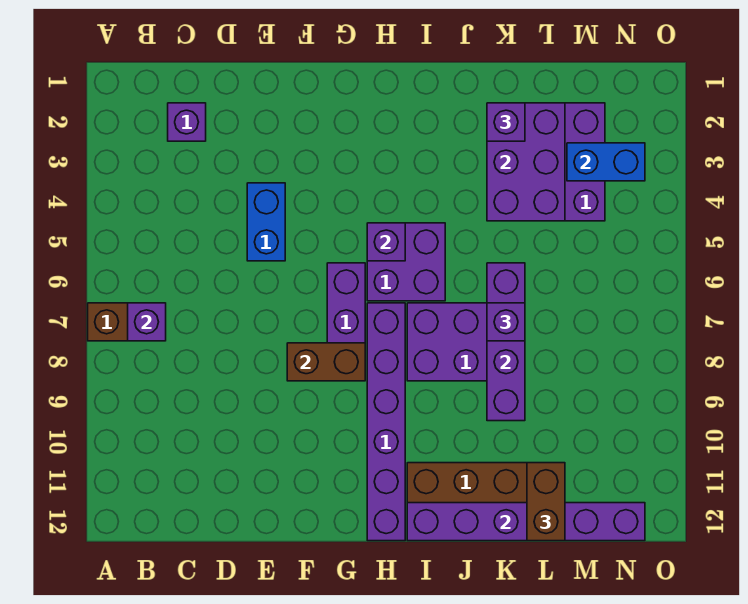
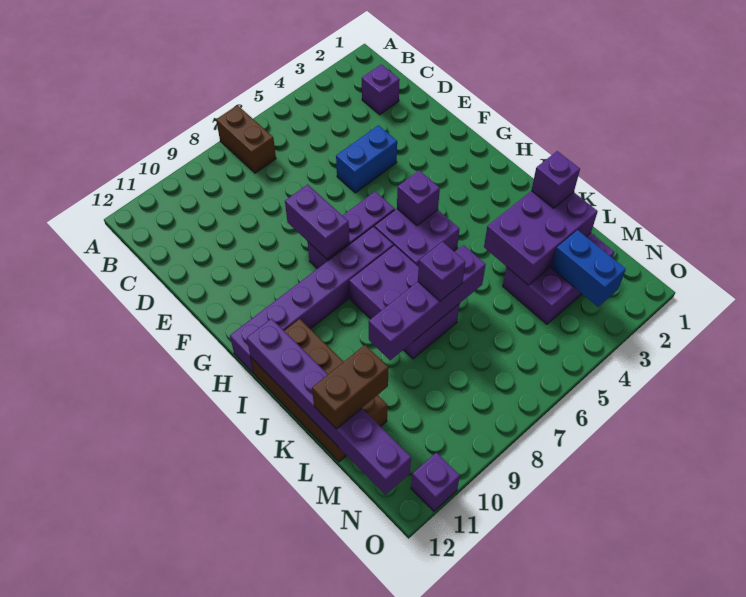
purple 1x1 brick [128,303,166,341] -> purple 1x1 brick moved to [411,453,460,511]
brown 1x2 brick [287,343,365,381] -> purple 1x2 brick [285,184,349,259]

